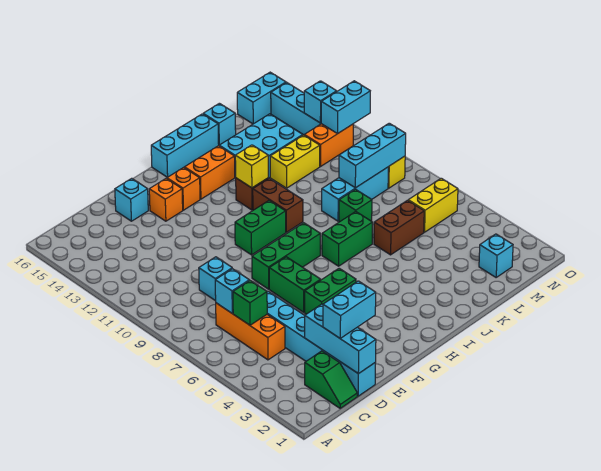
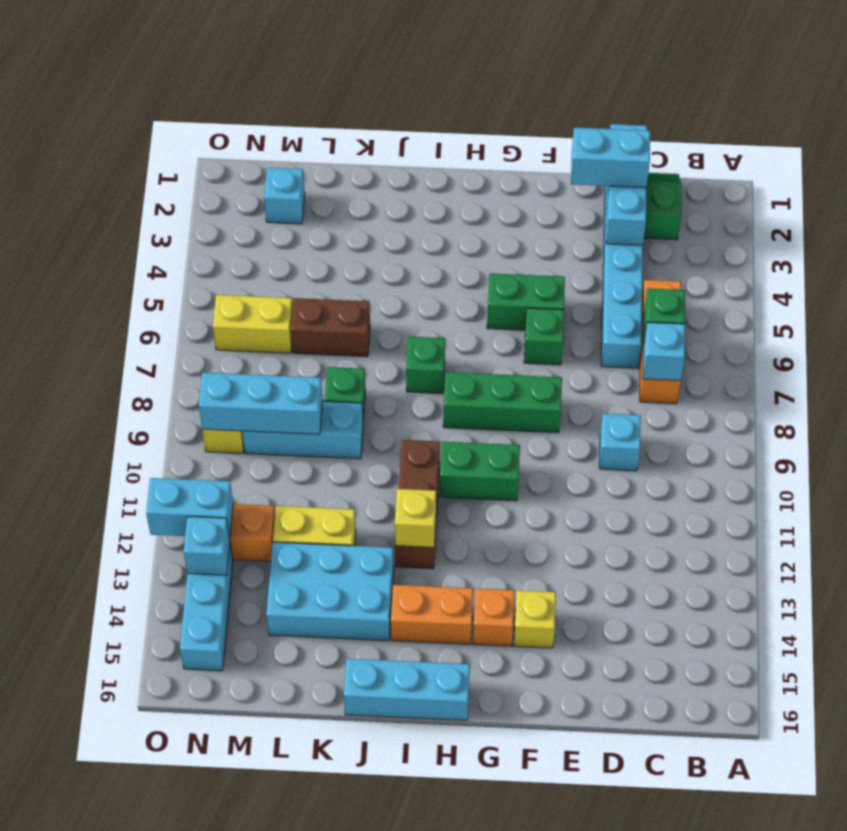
cyan 1x1 brick [115,178,148,221] -> none
green 1x2 brick [269,257,321,312] -> green 1x1 brick [524,308,564,365]
orange 1x1 brick [149,179,183,221] -> yellow 1x1 brick [514,590,556,648]
green 1x2 brick [322,212,373,266] -> green 1x1 brick [406,337,445,393]
cyan 1x1 brick [203,103,236,145] -> none
cyan 1x2 brick [237,72,286,124] -> none

